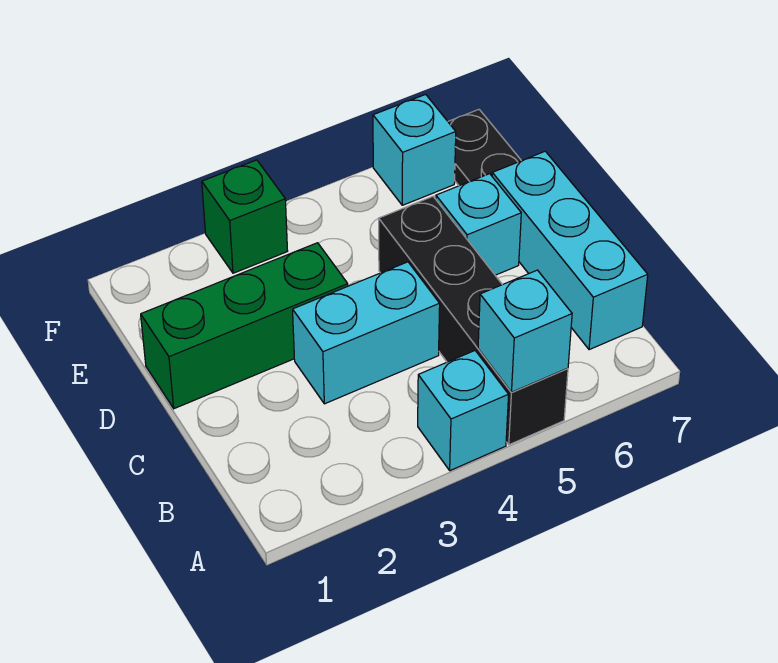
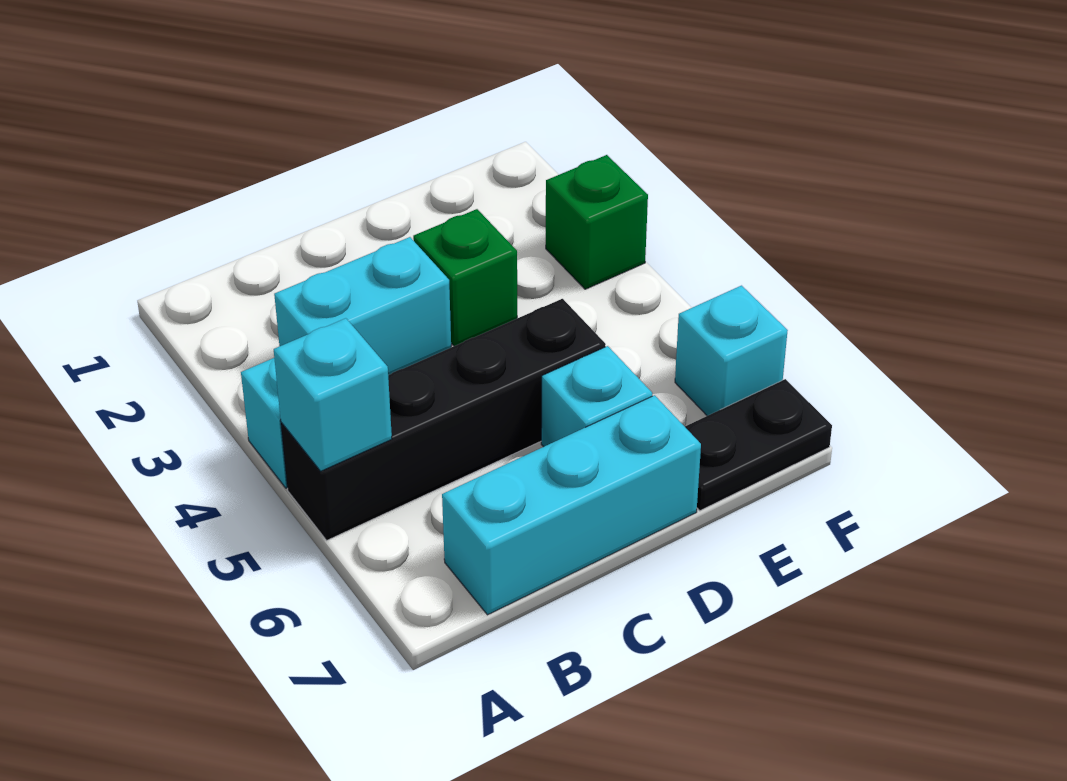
cyan 1x2 brick [293,262,440,404] -> cyan 1x2 brick turned to [274,237,451,375]
green 1x3 brick [141,243,348,409] -> green 1x1 brick [413,209,517,346]

